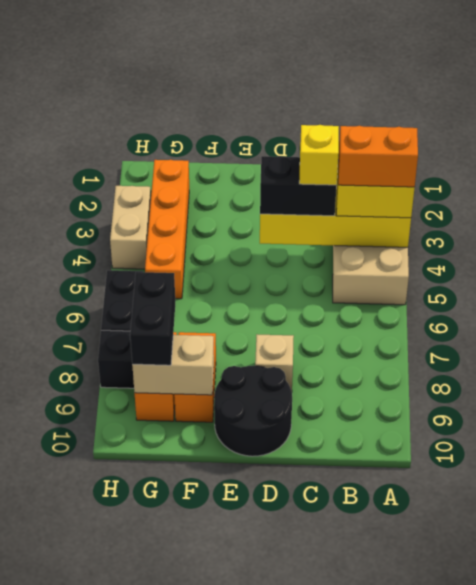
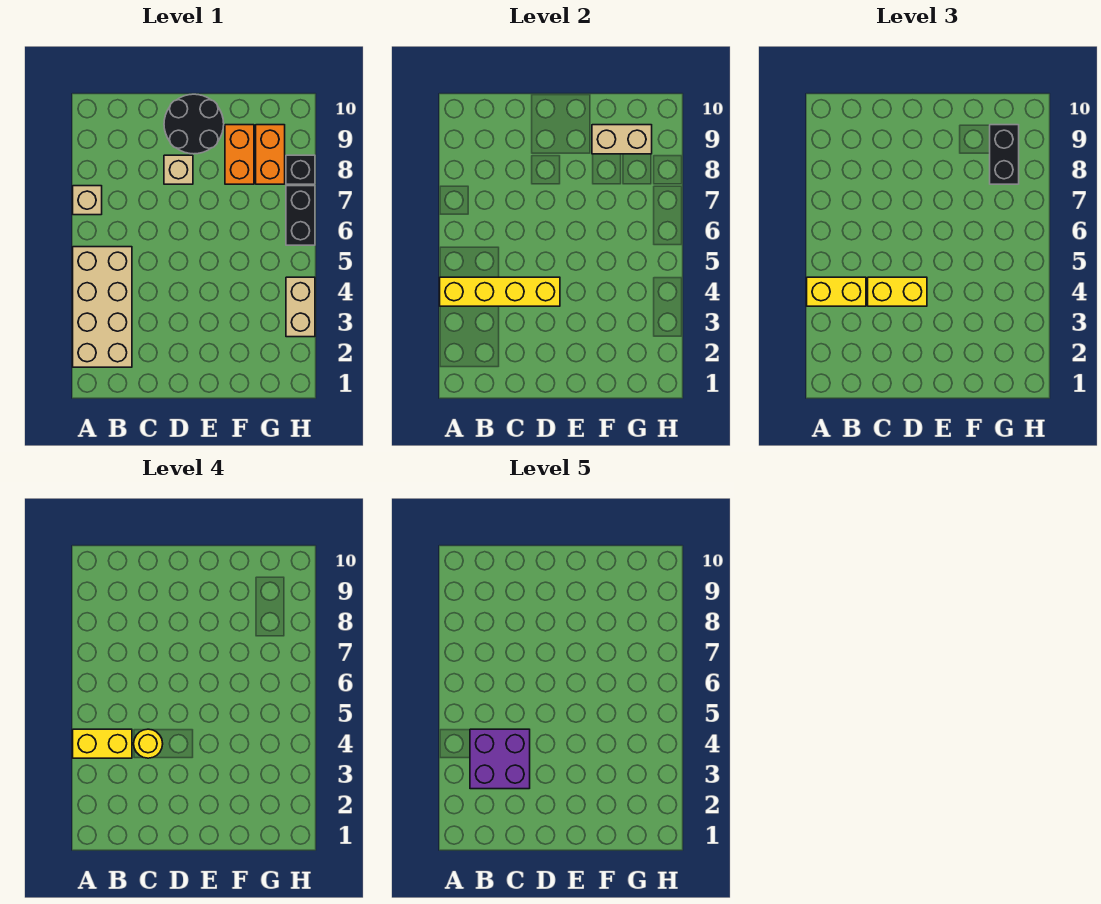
orange 1x2 brick [338,126,418,187] -> yellow 1x2 brick [73,729,132,758]
none -> tan 1x1 brick [73,186,102,215]
none -> purple 2x2 brick [470,729,530,789]
black 1x2 brick [260,156,337,216] -> yellow 1x2 brick [868,277,927,306]
yellow 1x1 brick [299,125,339,185] -> yellow 1x1 round brick [134,729,163,758]
orange 1x4 brick [145,160,189,299] -> none

